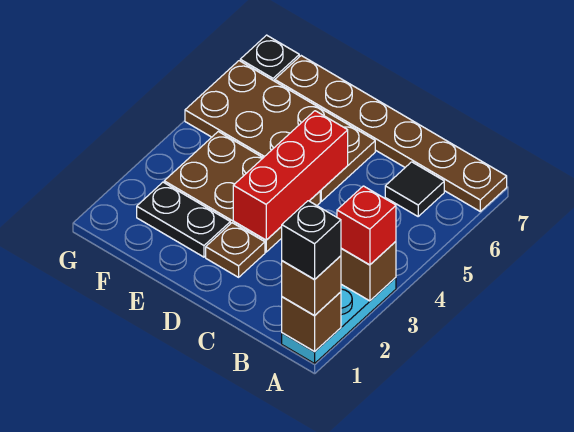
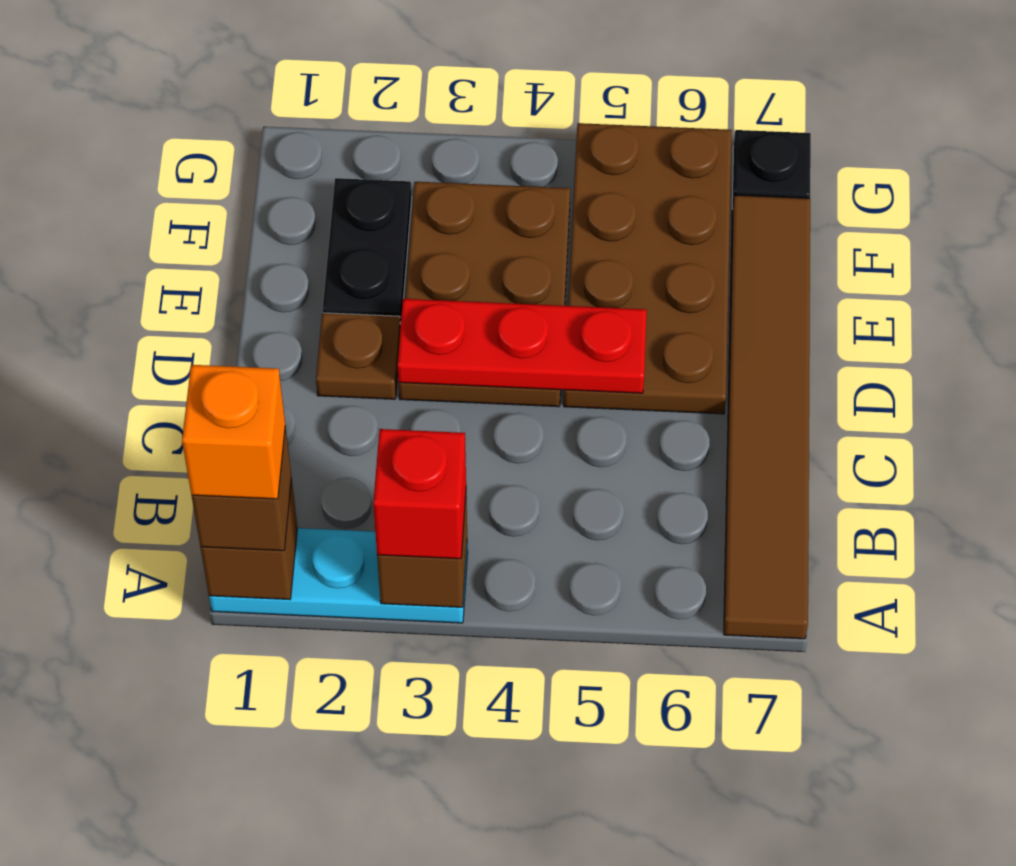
black 1x1 brick [281,201,341,280] -> orange 1x1 brick [182,365,285,499]
brown 1x6 plate [275,56,507,211] -> brown 1x6 tile [724,195,810,639]
black 1x1 tile [385,162,444,216] -> none
red 1x3 brick [233,111,348,240] -> red 1x3 plate [398,299,647,393]

